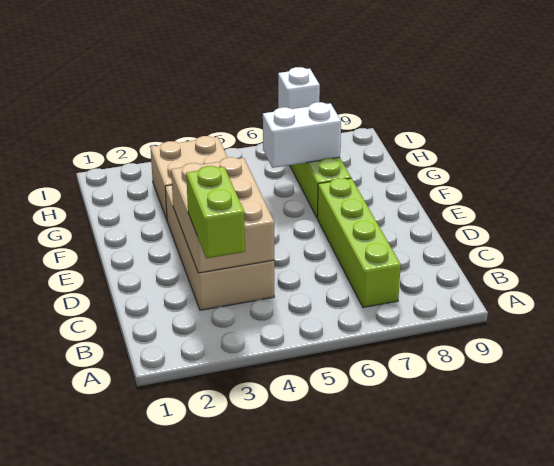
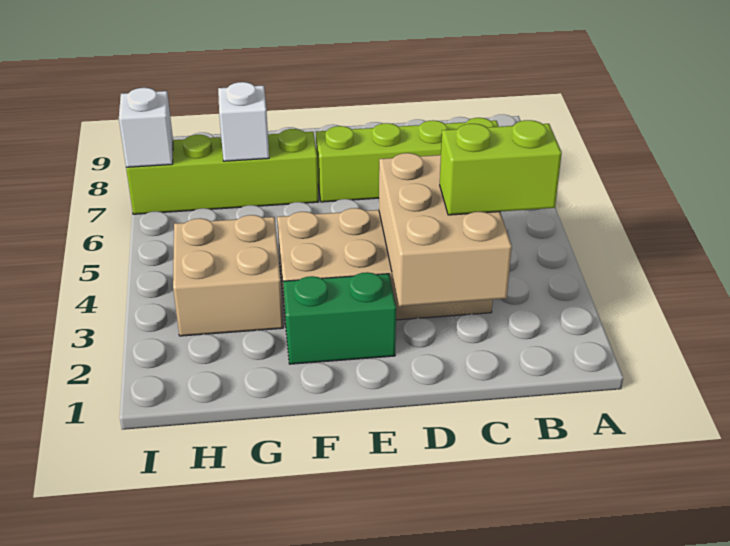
tan 2x3 brick [171,157,274,273] -> tan 2x3 brick turned to [379,153,512,306]
none -> green 1x2 brick [283,272,396,364]
white 1x2 brick [263,102,341,168] -> white 1x1 brick [218,82,269,161]

